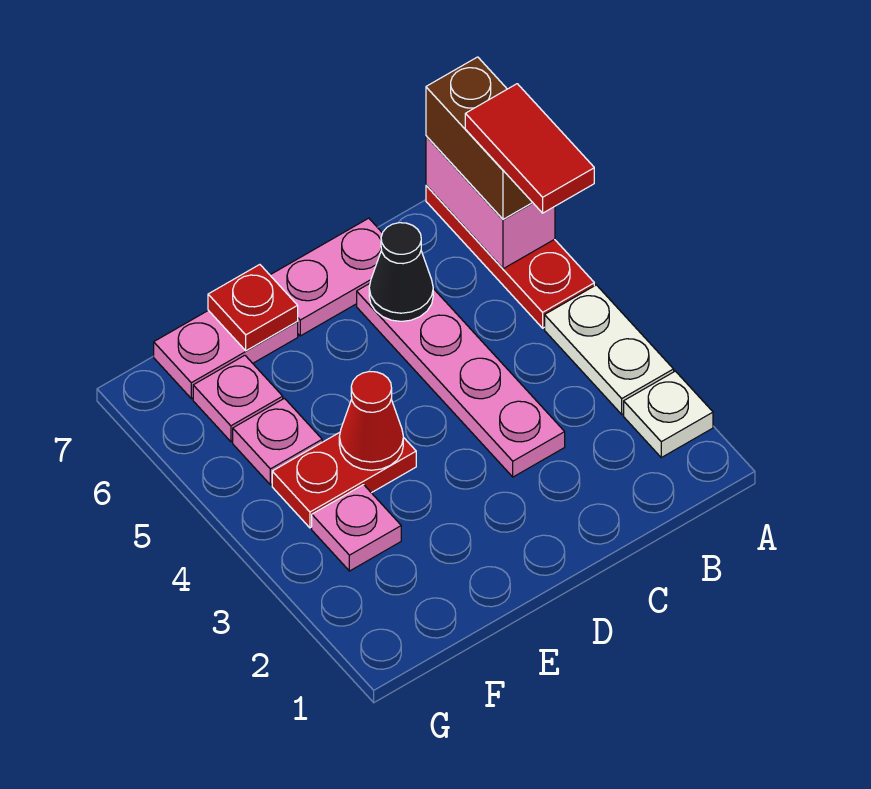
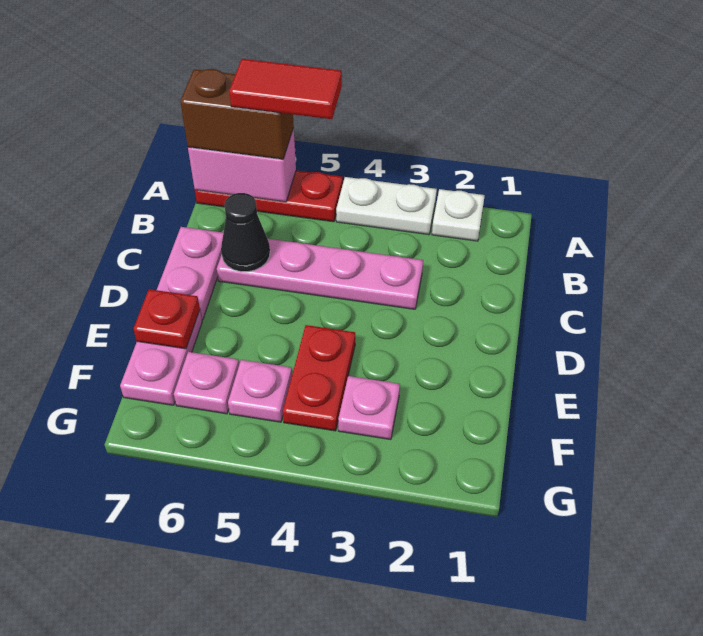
red 1x1 cone [339,372,403,470] -> none

